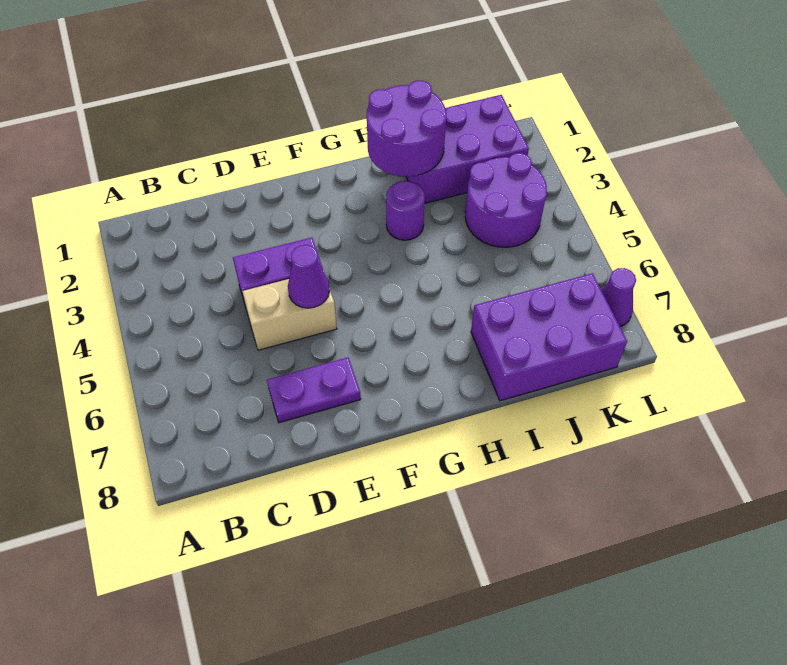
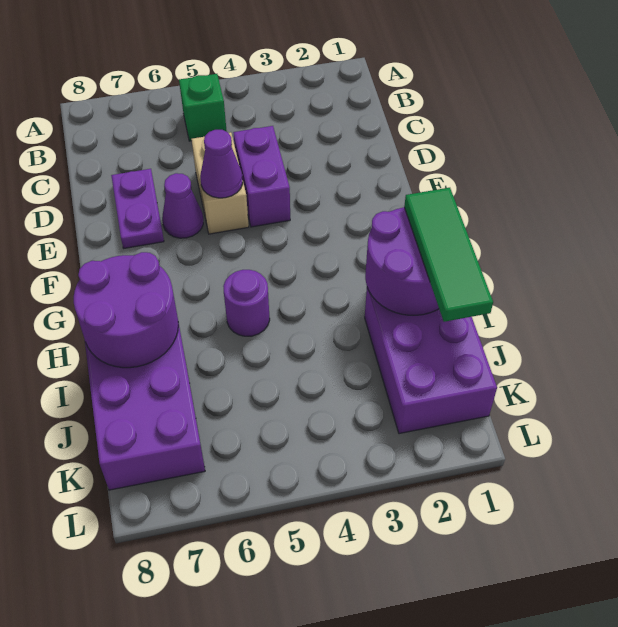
none -> green 1x1 brick [179,74,227,141]
none -> green 1x3 tile [404,188,493,322]
purple 1x1 round brick [386,181,425,240] -> purple 1x1 round brick moved to [223,270,270,336]
purple 2x2 round brick [465,153,547,247] -> purple 2x2 round brick moved to [74,252,178,368]
purple 1x1 cone [601,268,636,327] -> purple 1x1 cone moved to [162,173,203,238]

